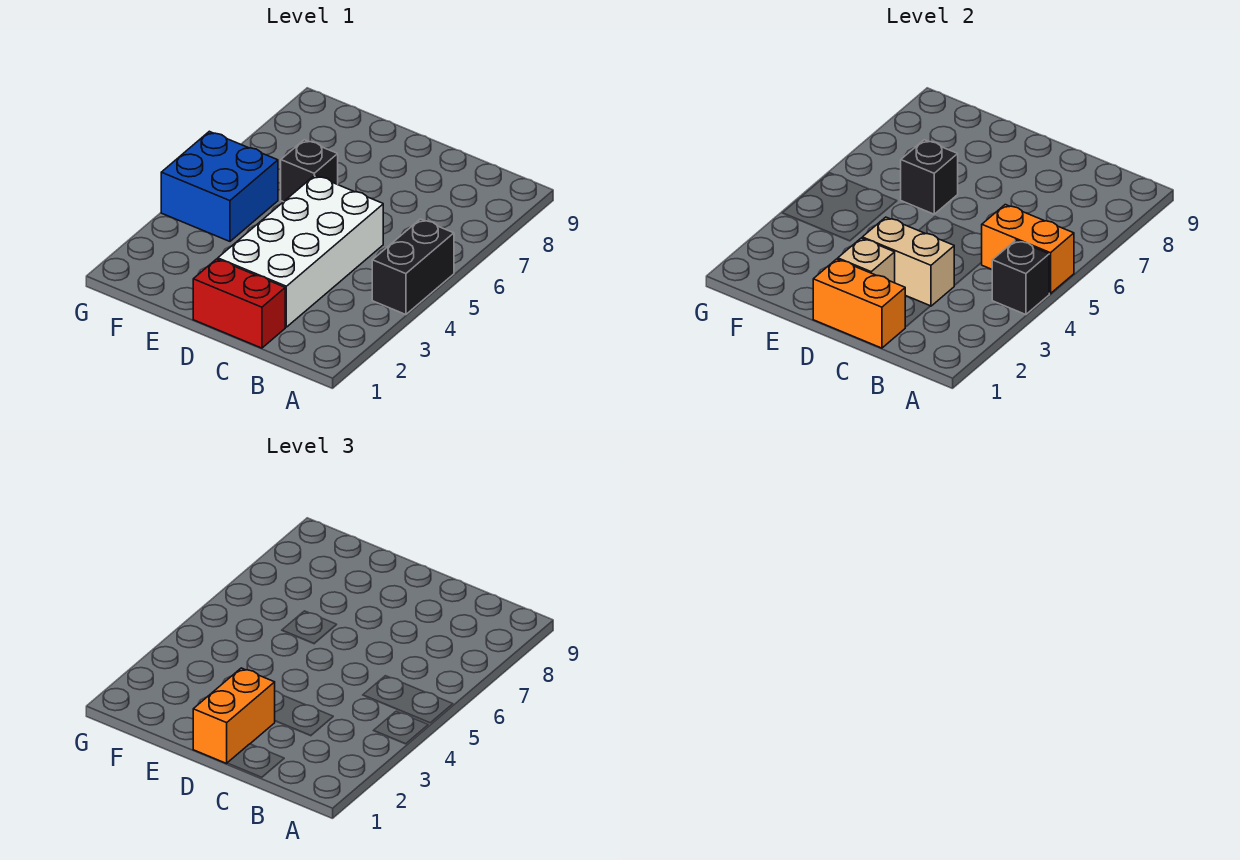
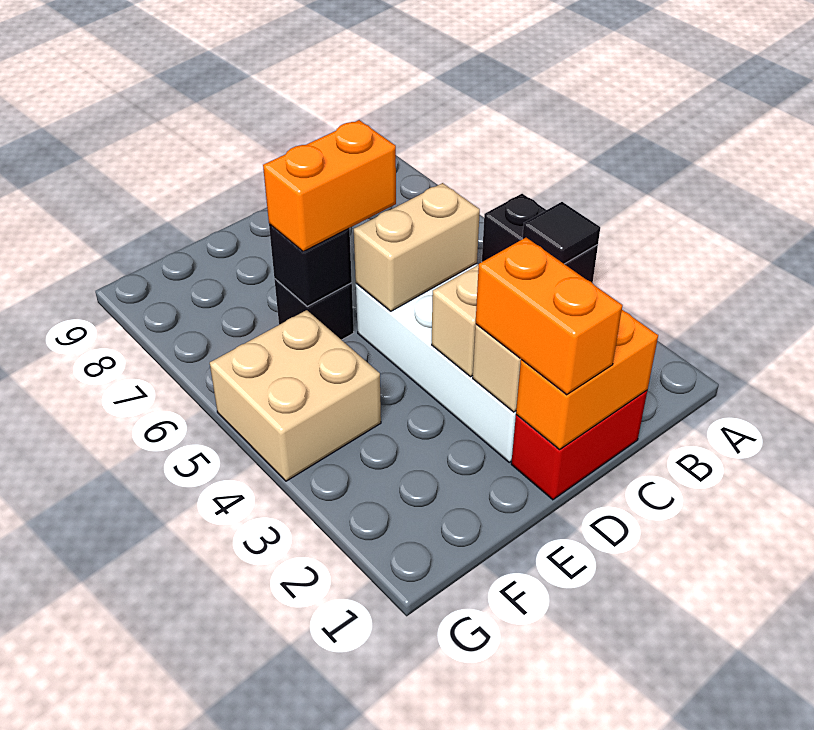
black 1x1 brick [992,240,1050,315] -> black 1x1 tile [522,202,600,264]
orange 1x2 brick [981,205,1074,294] -> orange 1x2 brick moved to [263,120,396,252]
none -> tan 1x2 brick [354,183,480,311]
blue 2x2 brick [161,131,278,241] -> tan 2x2 brick [210,310,381,481]

